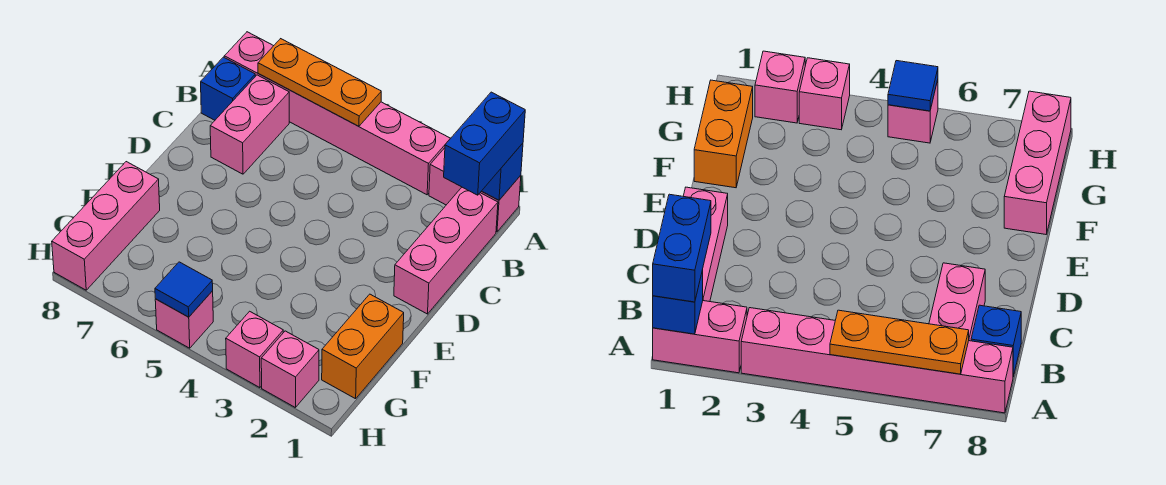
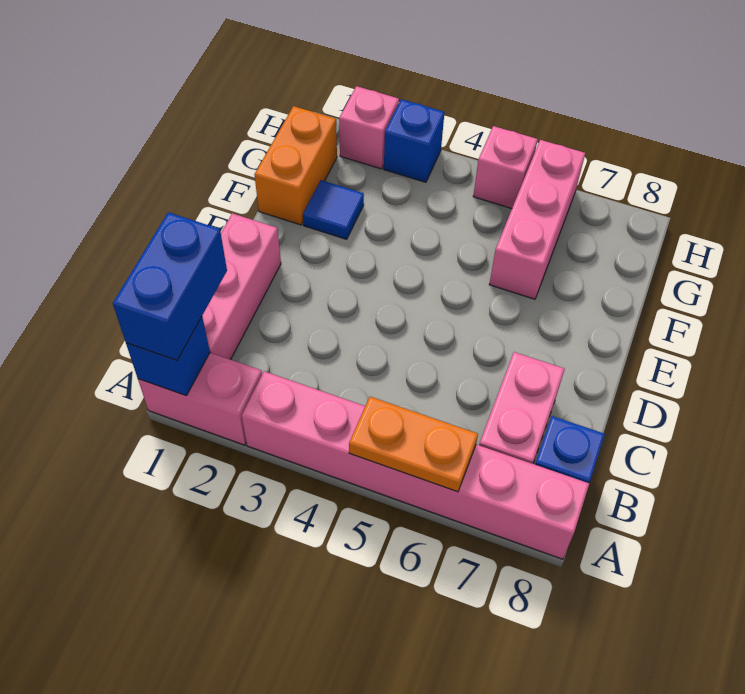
orange 1x3 plate [258,39,381,126] -> orange 1x2 plate [349,397,478,492]
pink 1x3 brick [52,162,160,290] -> pink 1x3 brick moved to [489,140,585,299]
pink 1x1 brick [226,311,283,388] -> blue 1x1 brick [384,99,444,182]
blue 1x1 tile [155,262,213,317] -> blue 1x1 tile moved to [303,180,364,239]

